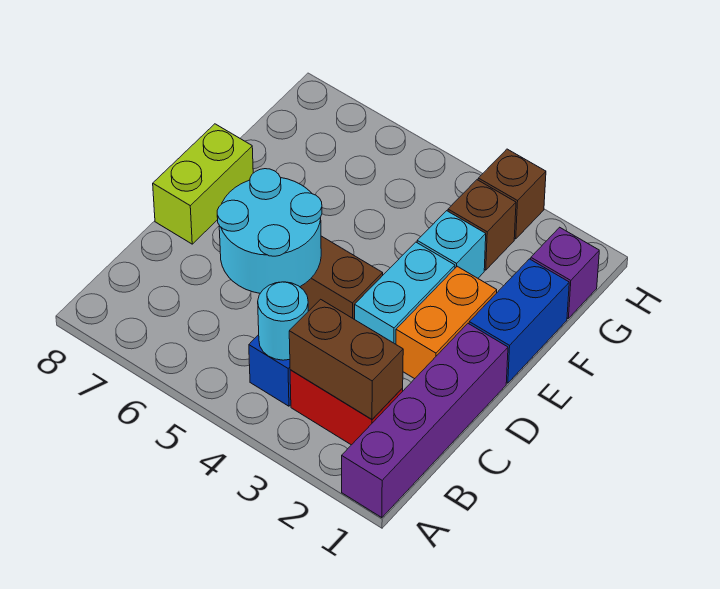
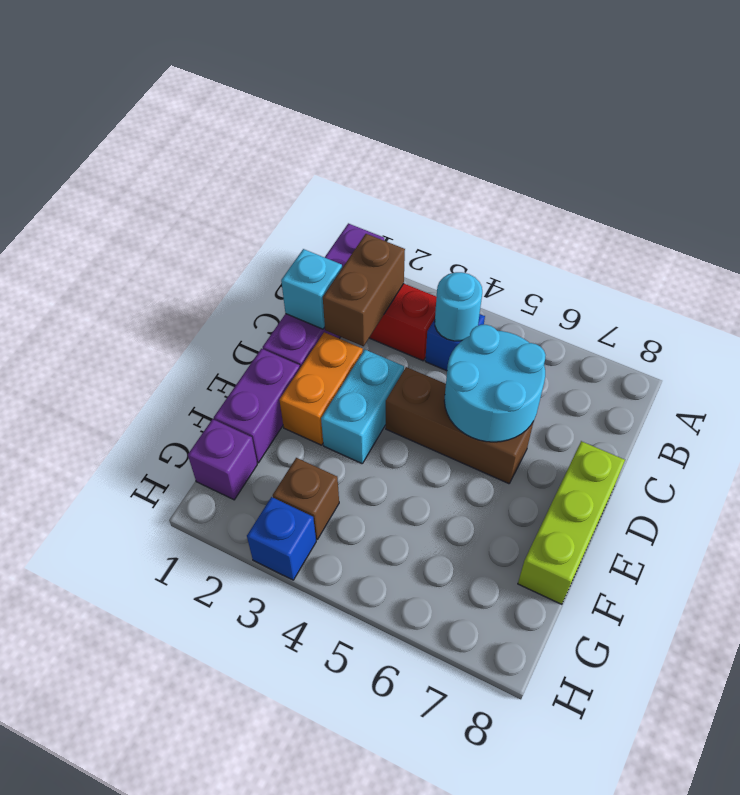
brown 1x2 brick [289,299,403,419] -> brown 1x2 brick turned to [323,234,405,346]
lime 1x2 brick [153,124,253,244] -> lime 1x3 brick [518,441,625,604]
blue 1x2 brick [469,259,569,383] -> purple 1x2 brick [214,349,300,463]
cyan 1x1 brick [417,211,486,278] -> cyan 1x1 brick moved to [281,249,342,329]
brown 1x1 brick [478,149,546,239] -> blue 1x1 brick [247,497,316,580]

